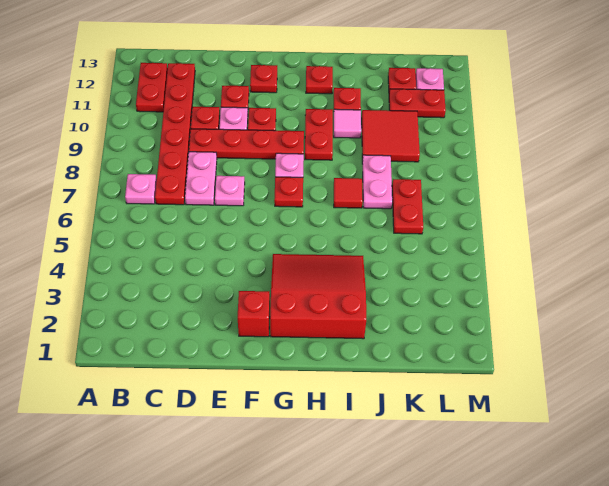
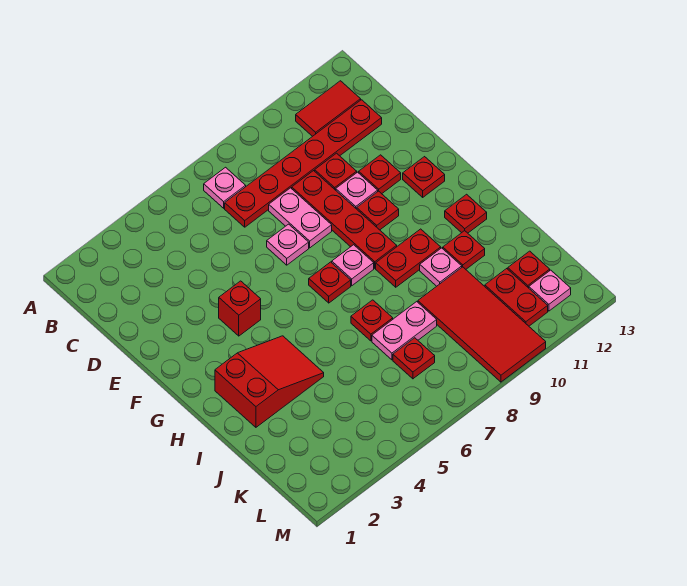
red 1x2 plate [136,63,168,112] -> red 1x2 tile [296,81,361,136]
pink 1x2 plate [185,152,217,205] -> pink 1x2 plate turned to [269,188,332,248]
red 1x1 brick [238,291,270,337] -> red 1x1 brick moved to [219,281,261,336]
red 3x3 slope [270,254,366,339] -> red 2x3 slope [215,336,324,427]
red 1x1 tile [334,178,363,208] -> red 1x1 plate [351,300,393,341]
pink 1x1 tile [334,109,361,138] -> pink 1x1 plate [420,248,462,286]
red 2x2 tile [362,110,420,162] -> red 2x4 tile [418,267,546,382]
red 1x2 plate [392,179,423,234] -> red 1x1 plate [393,338,435,379]

